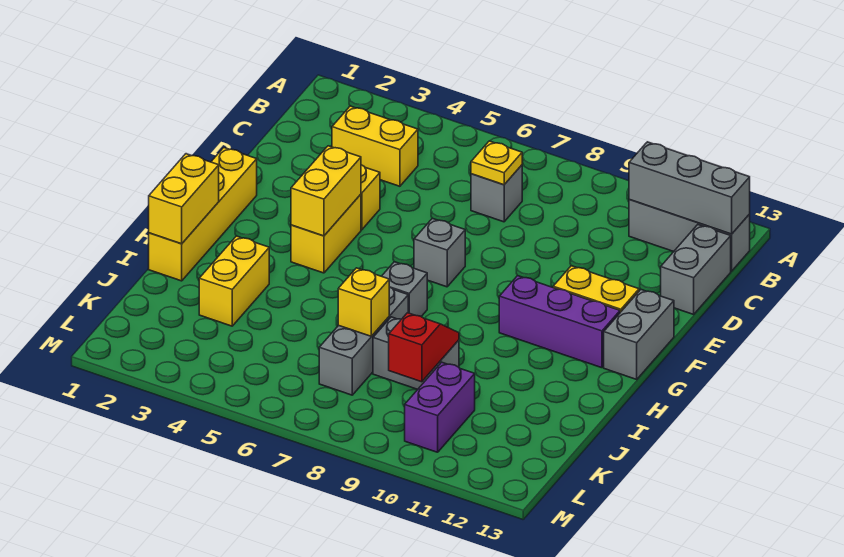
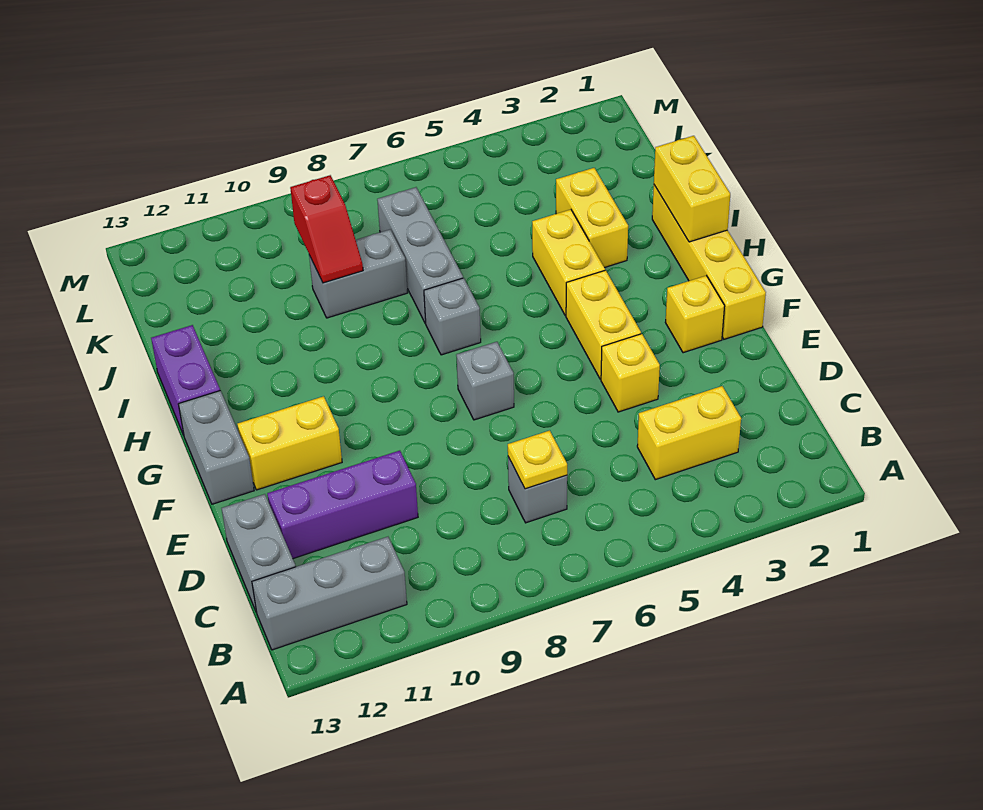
grey 1x3 brick [629,142,750,234] -> none
yellow 1x2 brick [291,146,361,236] -> yellow 1x2 brick moved to [532,209,605,316]
purple 1x3 brick [499,276,620,368] -> purple 1x3 brick moved to [267,451,418,559]
yellow 1x1 brick [338,268,389,336] -> yellow 1x1 brick moved to [665,276,725,353]
purple 1x2 brick [405,362,475,452] -> purple 1x2 brick moved to [151,325,220,435]

